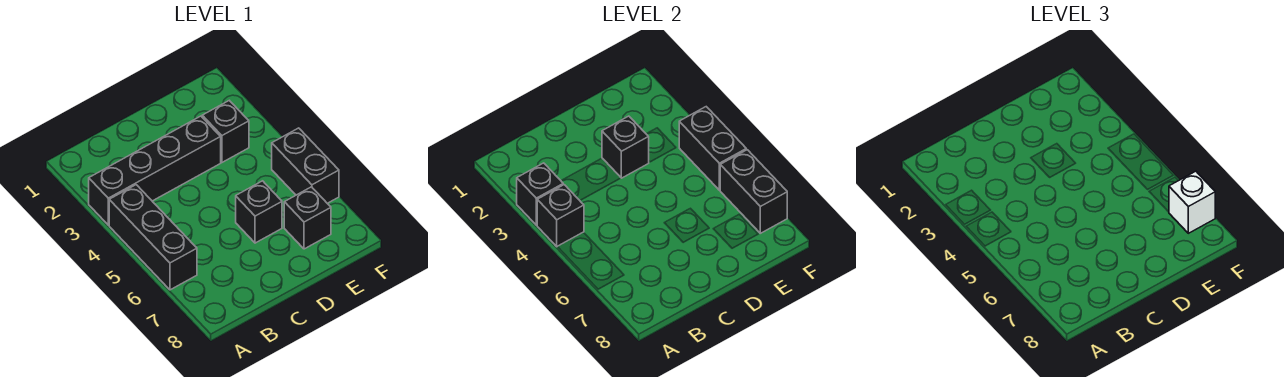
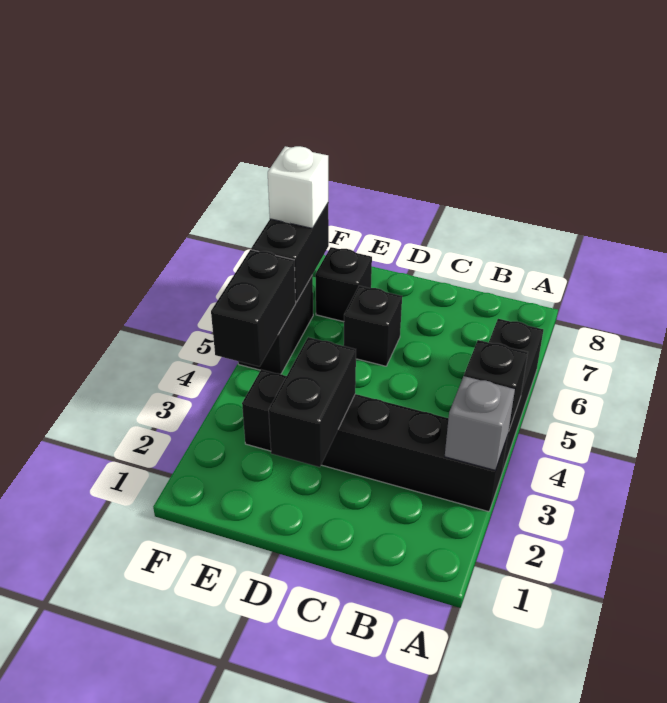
black 1x1 brick [517,163,563,225] -> grey 1x1 brick [445,376,515,470]
black 1x1 brick [602,116,649,178] -> black 1x2 brick [269,337,356,467]

